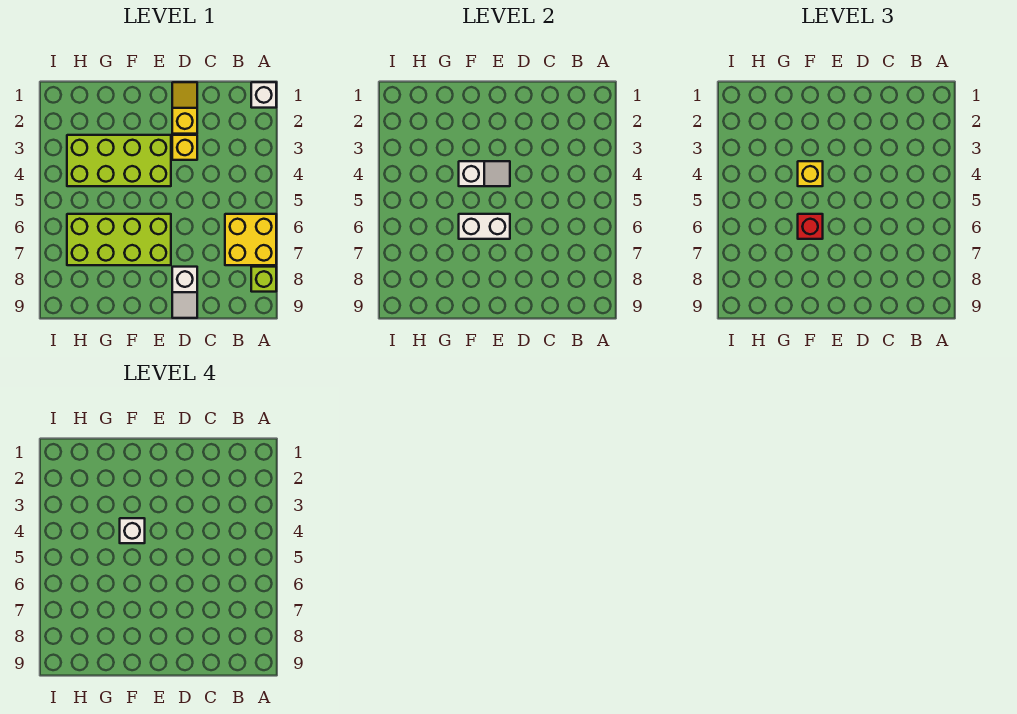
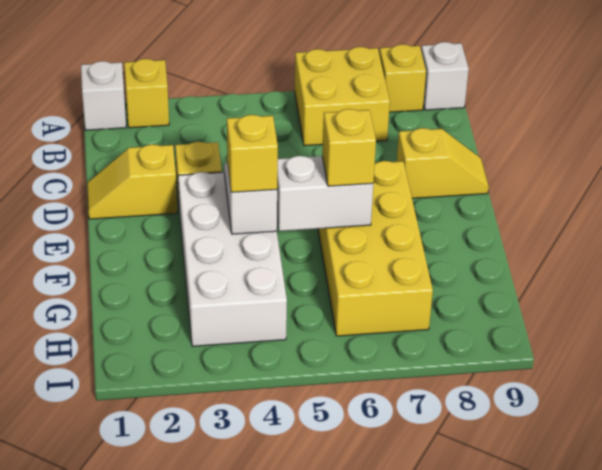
none -> yellow 1x1 brick [124,59,169,128]
lime 1x1 brick [251,267,276,292] -> yellow 1x1 brick [379,44,426,112]
white 1x2 slope [172,267,197,318] -> yellow 1x2 slope [397,128,489,198]
lime 2x4 brick [67,135,171,186] -> white 2x4 brick [178,172,287,346]
lime 2x4 brick [67,214,171,265] -> yellow 2x4 brick [318,161,433,336]
white 1x2 brick [459,214,510,239] -> white 1x2 brick turned to [277,156,373,231]
white 1x1 brick [120,518,145,543] -> white 1x1 brick moved to [421,42,469,110]
red 1x1 brick [798,214,823,239] -> yellow 1x1 brick [322,109,376,186]

